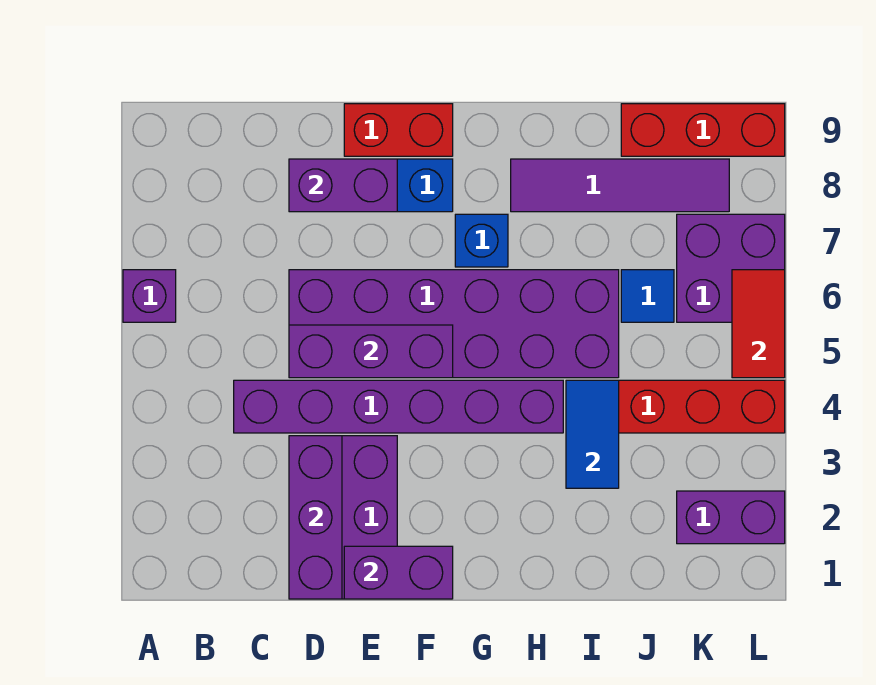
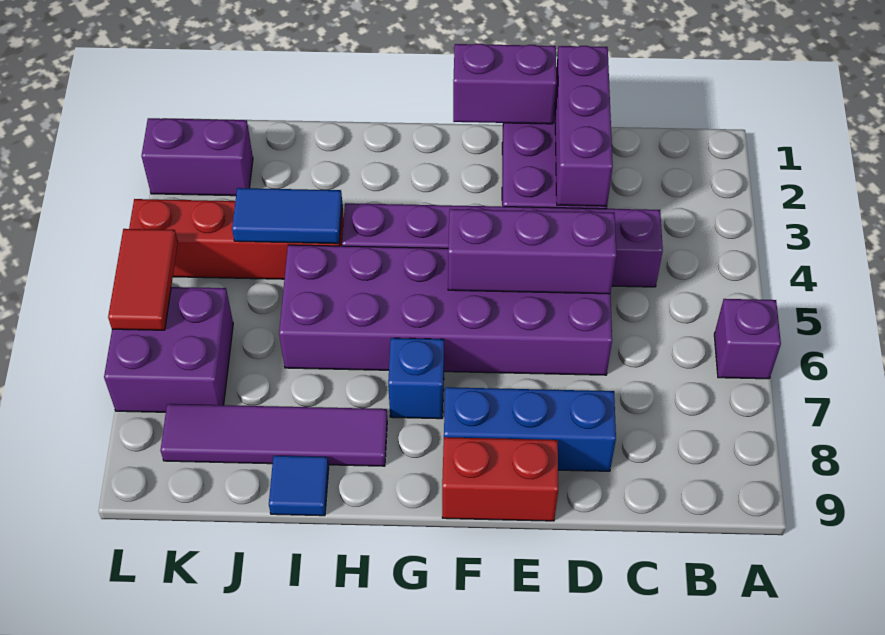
purple 1x2 brick [289,159,397,212] -> none
blue 1x2 tile [566,380,619,488] -> blue 1x2 tile turned to [232,188,342,244]
blue 1x1 tile [621,270,674,322] -> blue 1x1 tile moved to [269,456,329,516]
red 1x3 brick [621,104,785,156] -> none

